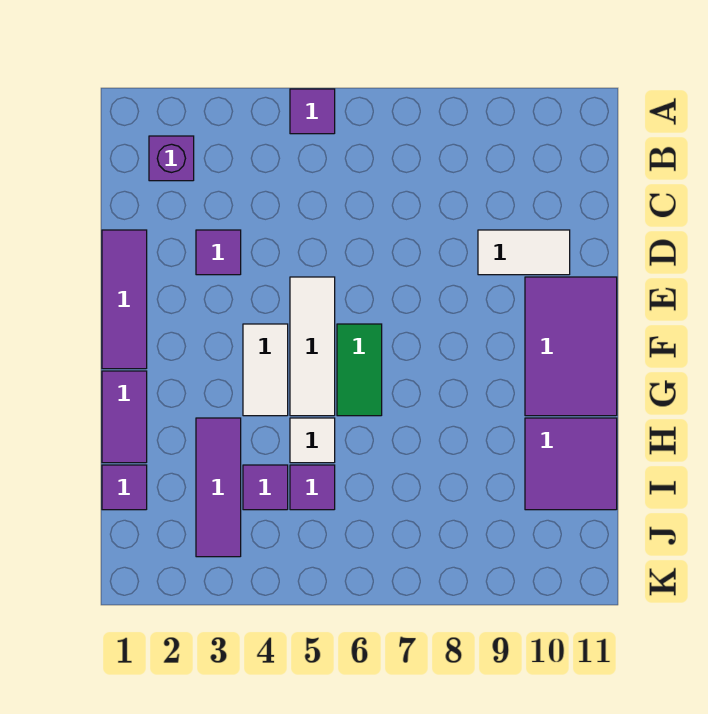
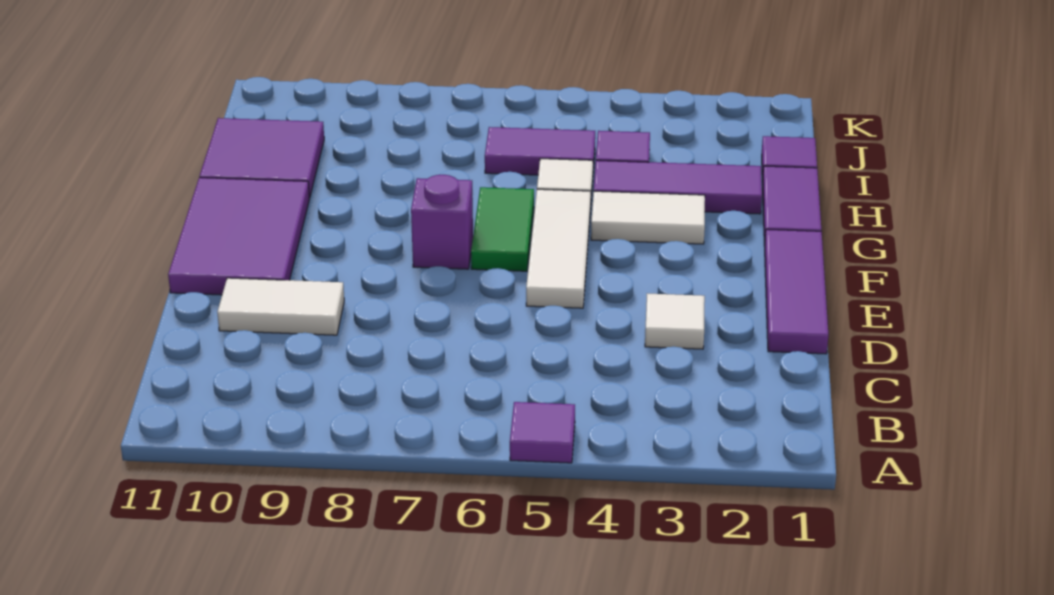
purple 1x1 brick [149,136,194,181] -> purple 1x1 brick moved to [411,175,473,269]
purple 1x1 tile [196,230,241,275] -> white 1x1 tile [645,293,705,349]
white 1x2 tile [243,324,288,416] -> white 1x2 tile turned to [591,191,705,244]
purple 1x3 tile [196,418,241,557] -> purple 1x3 tile turned to [594,160,762,214]
purple 1x1 tile [290,465,335,510] -> purple 1x2 tile [485,127,595,175]

